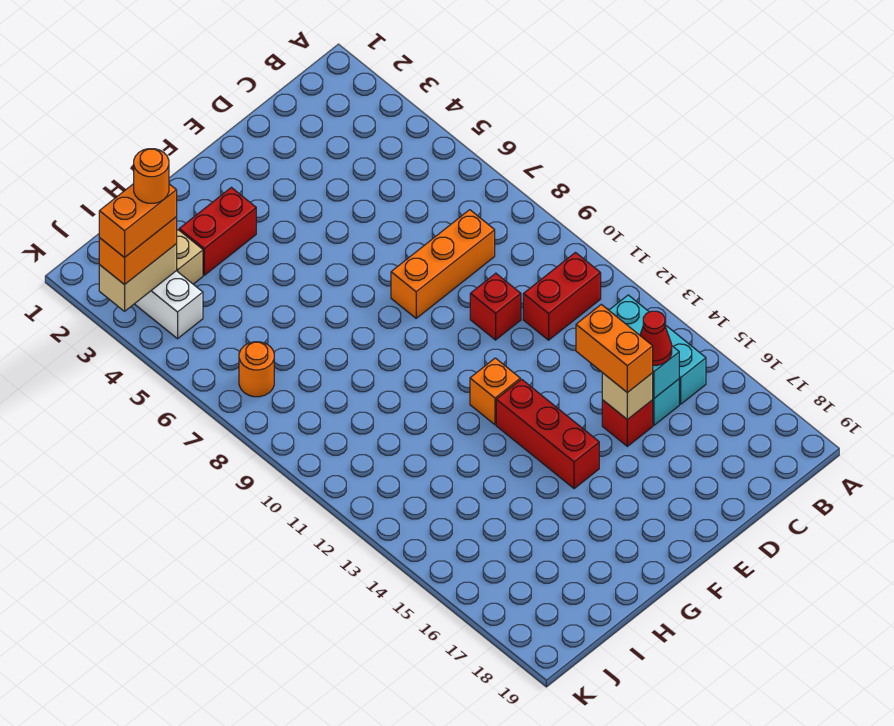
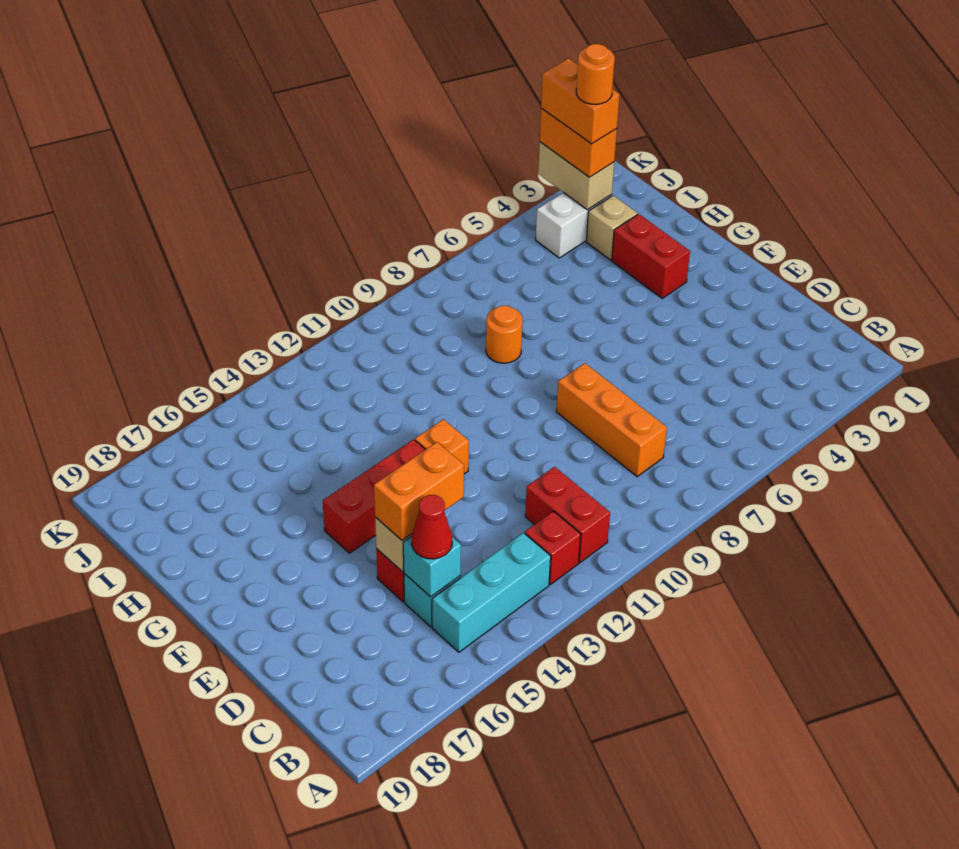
red 1x1 brick [470,273,521,340] -> red 1x1 brick moved to [525,511,581,585]
orange 1x1 round brick [239,342,274,397] -> orange 1x1 round brick moved to [486,306,523,363]

